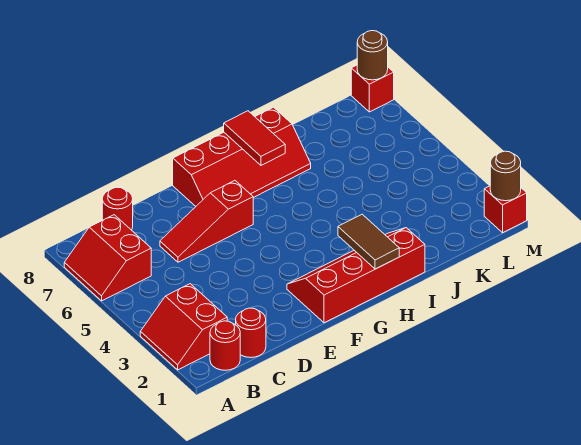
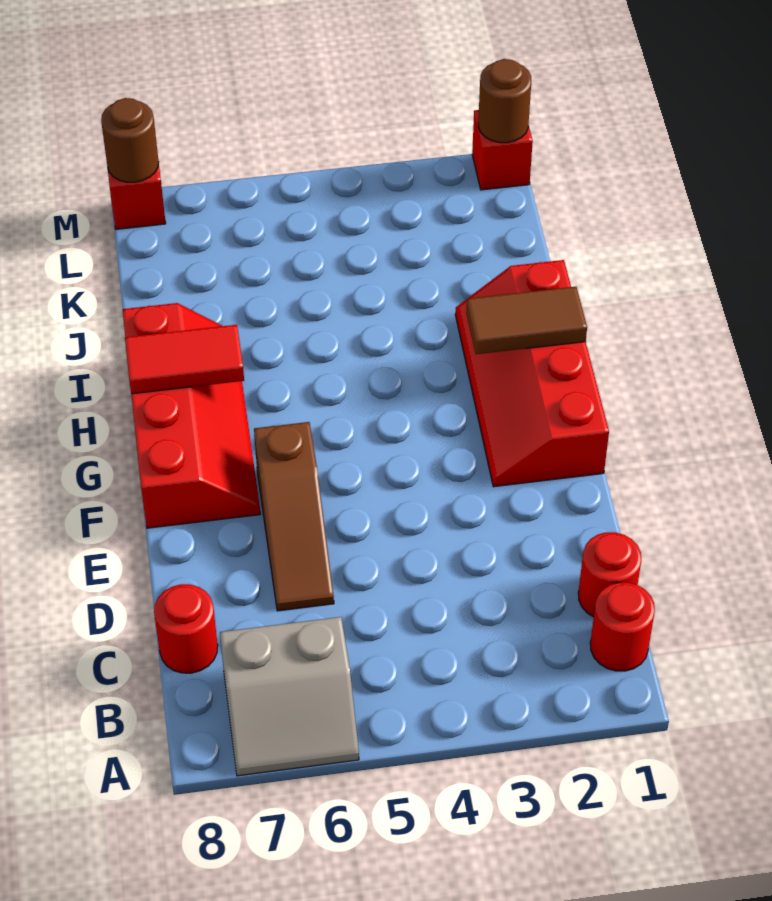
red 2x2 slope [140,284,227,370] -> none
red 2x2 slope [64,215,151,301] -> grey 2x2 slope [220,617,359,776]
red 1x3 slope [160,181,253,262] -> brown 1x3 slope [254,422,334,611]

